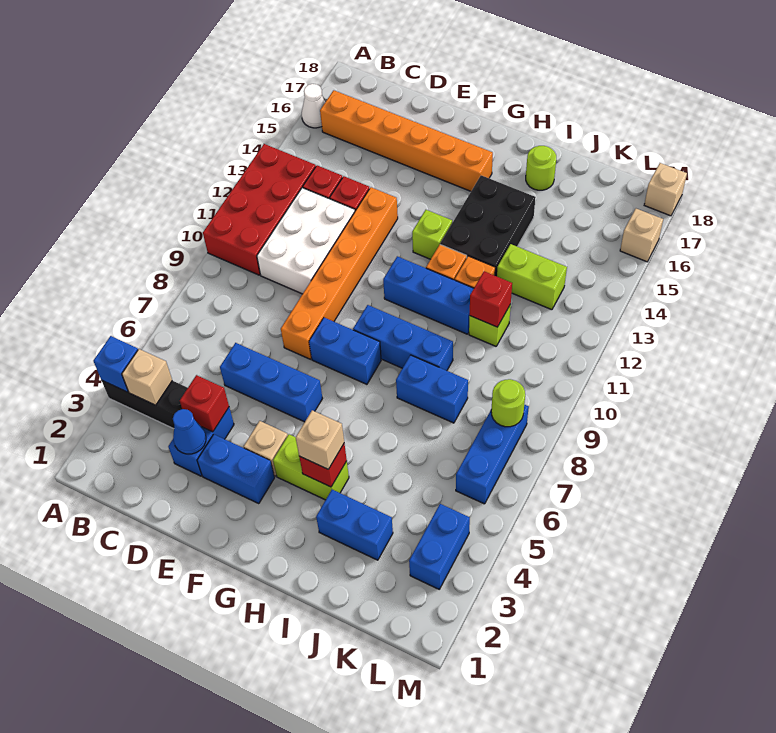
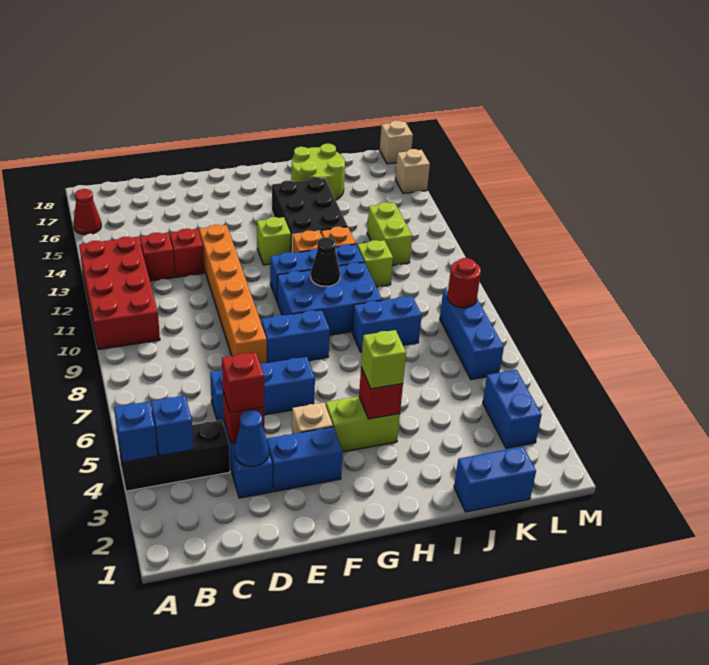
white 1x1 cone [302,84,325,128] -> red 1x1 cone [73,189,101,235]
tan 1x1 brick [122,349,172,405] -> blue 1x1 brick [151,396,193,456]
orange 1x6 brick [320,90,493,191] -> none
white 2x3 brick [257,188,355,294] -> none
blue 1x3 brick [353,305,453,371] -> blue 2x3 brick [277,262,382,335]
tan 1x1 brick [296,410,344,469] -> lime 1x1 brick [361,330,406,389]
none -> black 1x1 cone [311,237,340,286]
blue 1x2 brick [316,490,393,560] -> blue 1x2 brick moved to [454,447,536,512]
lime 1x1 round brick [526,146,556,190] -> lime 2x2 round brick [291,144,345,200]
red 1x1 brick [470,271,512,327] -> red 1x1 brick moved to [222,352,264,413]
lime 1x2 brick [497,244,567,310] -> lime 1x2 brick turned to [367,202,412,265]
lime 1x1 round brick [491,379,525,427] -> red 1x1 round brick [447,258,481,308]

